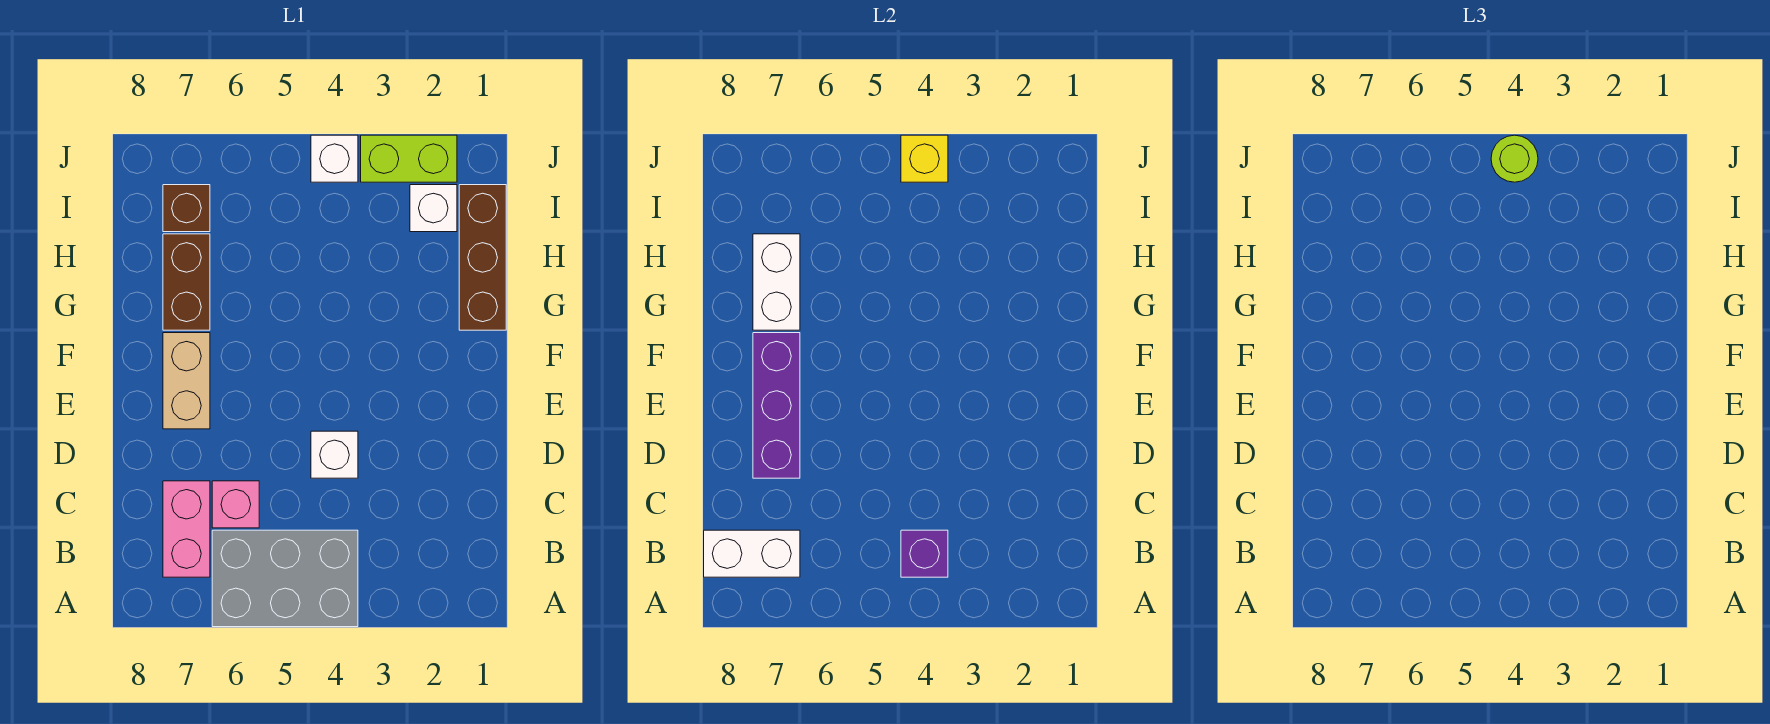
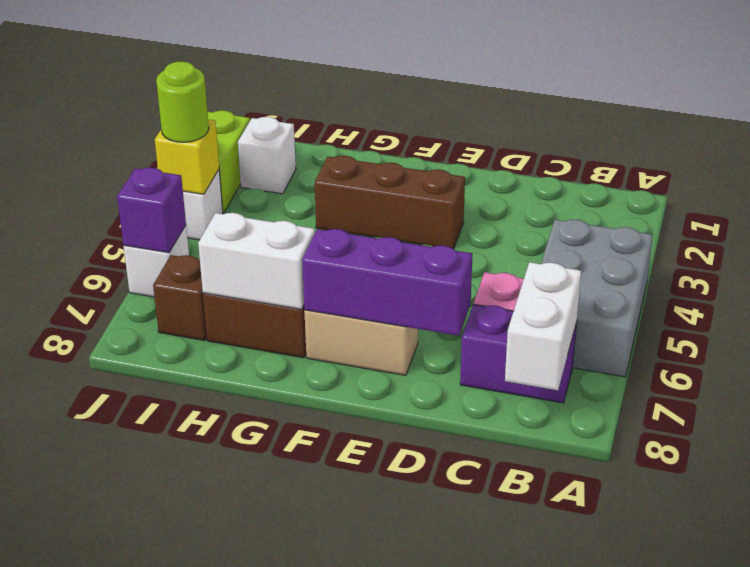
purple 1x1 brick [901,530,948,577] -> purple 1x1 brick moved to [117,168,186,253]
pink 1x2 brick [163,481,210,577] -> purple 1x2 brick [460,305,577,403]
white 1x1 brick [311,431,358,478] -> white 1x1 brick moved to [124,226,189,297]
brown 1x3 brick [459,185,506,330] -> brown 1x3 brick moved to [315,156,465,249]

